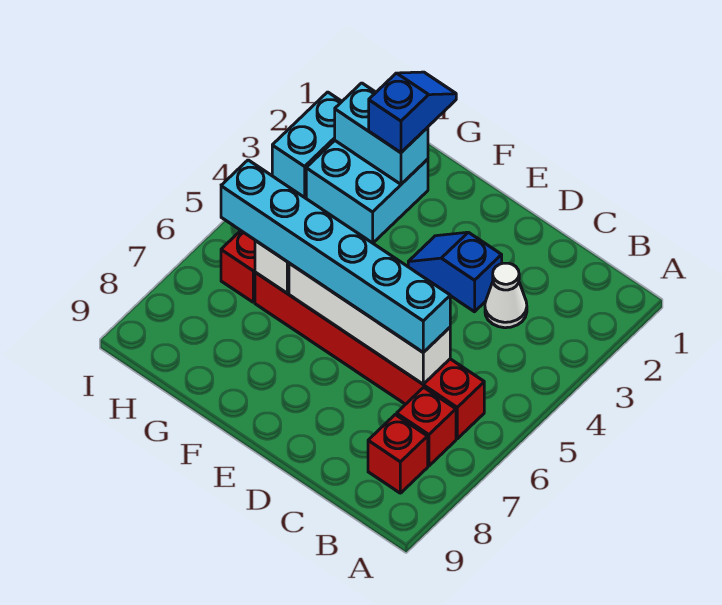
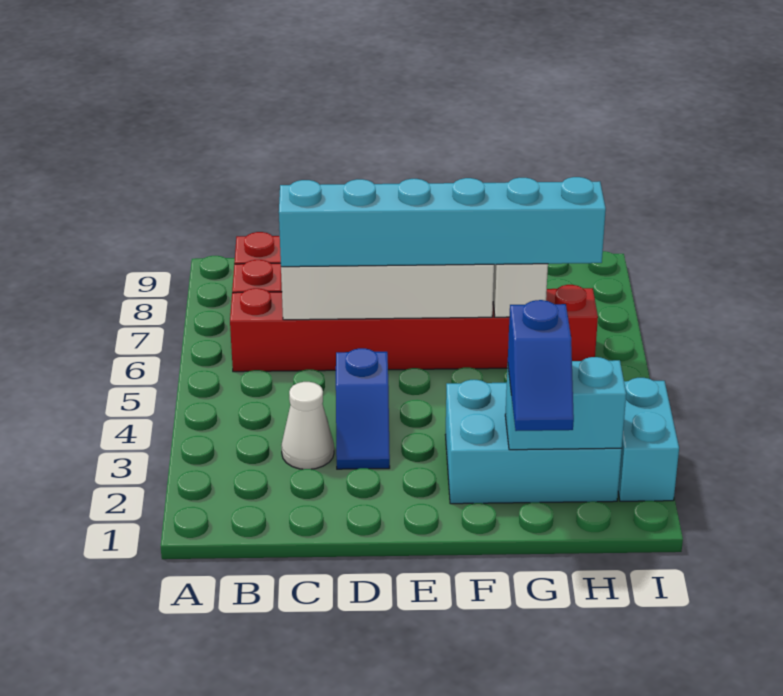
blue 1x2 slope [408,232,502,312] -> blue 1x2 slope turned to [336,348,390,469]
cyan 2x2 brick [306,141,428,243] -> cyan 2x3 brick [445,380,622,504]

